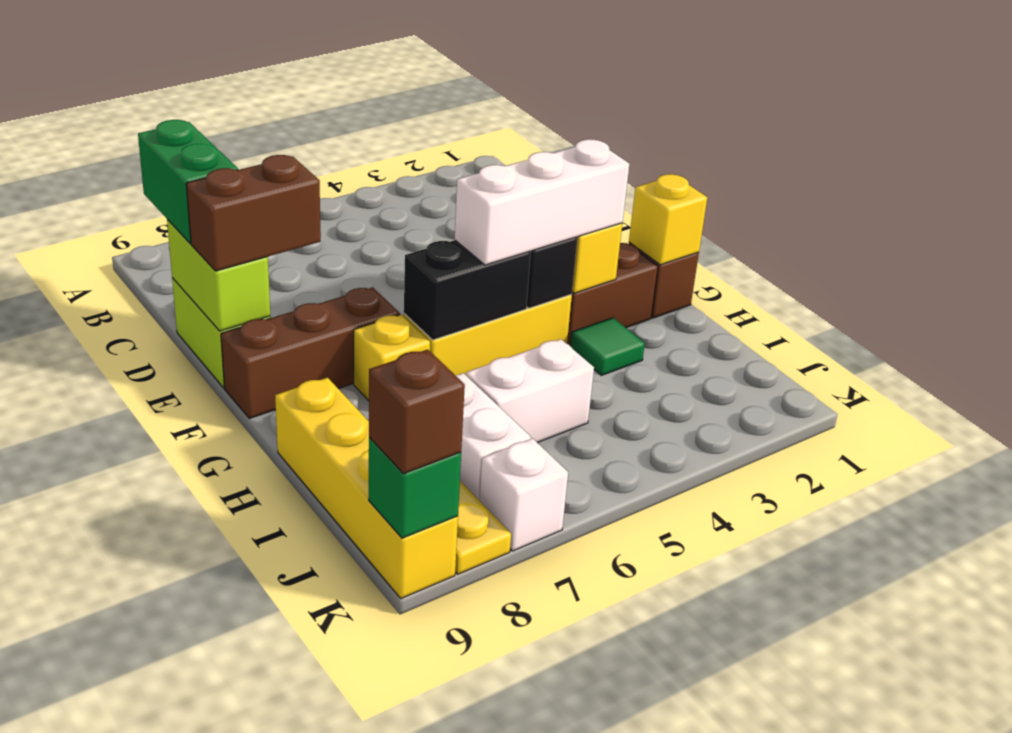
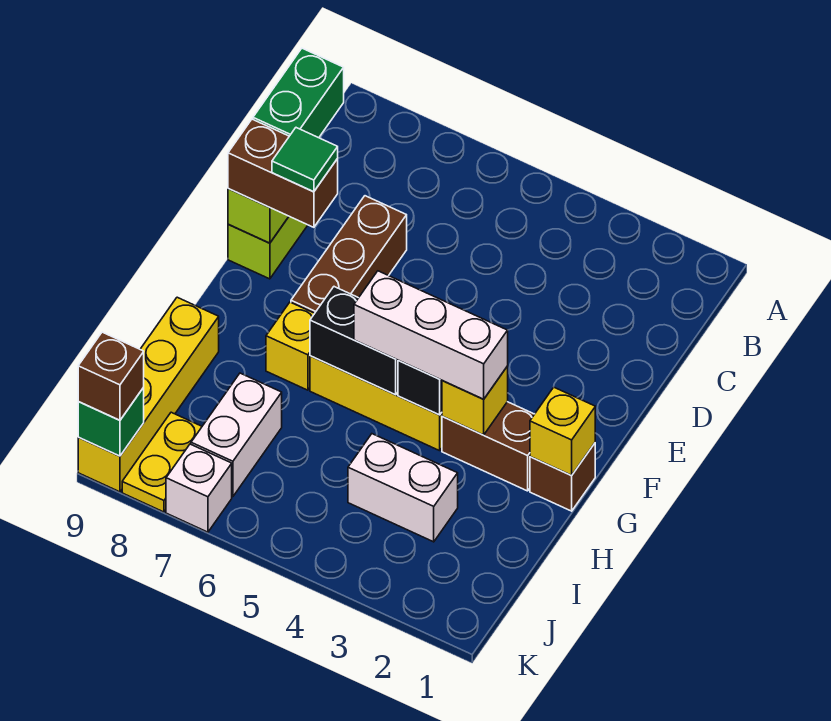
brown 1x3 brick [221,287,400,418] -> brown 1x3 brick turned to [291,196,407,313]
green 1x1 tile [571,318,645,375] -> green 1x1 tile moved to [272,128,338,192]
white 1x2 brick [466,339,594,443] -> white 1x2 brick moved to [348,434,458,542]

